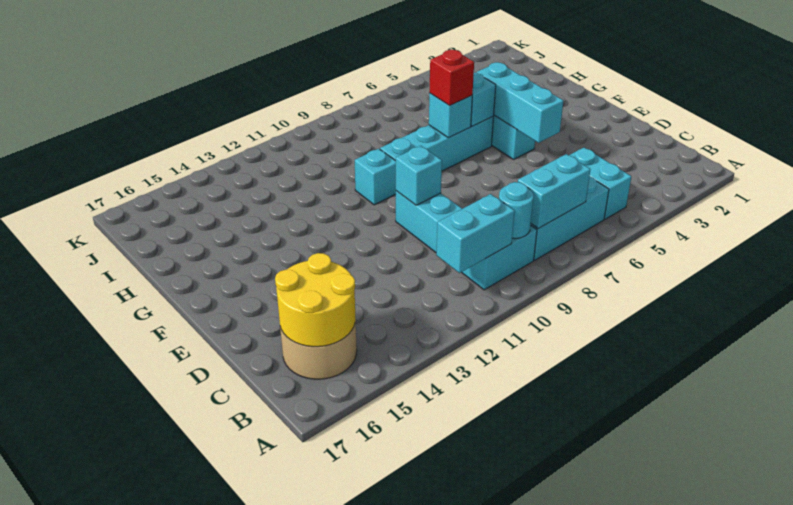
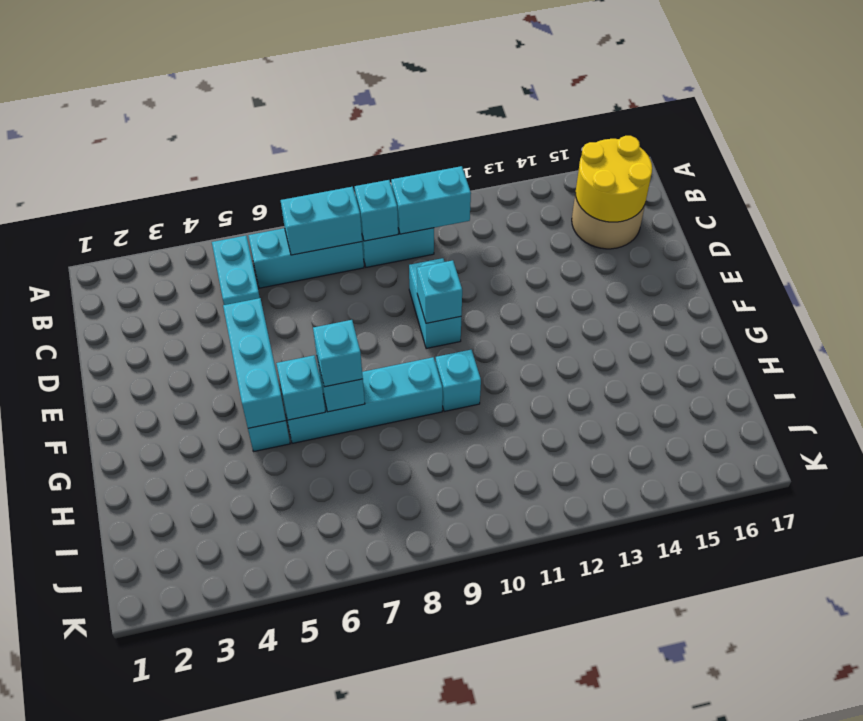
cyan 1x1 round brick [499,182,533,239] -> cyan 1x1 brick [355,180,398,241]
red 1x1 brick [429,50,474,106] -> cyan 1x1 brick [313,320,363,387]

